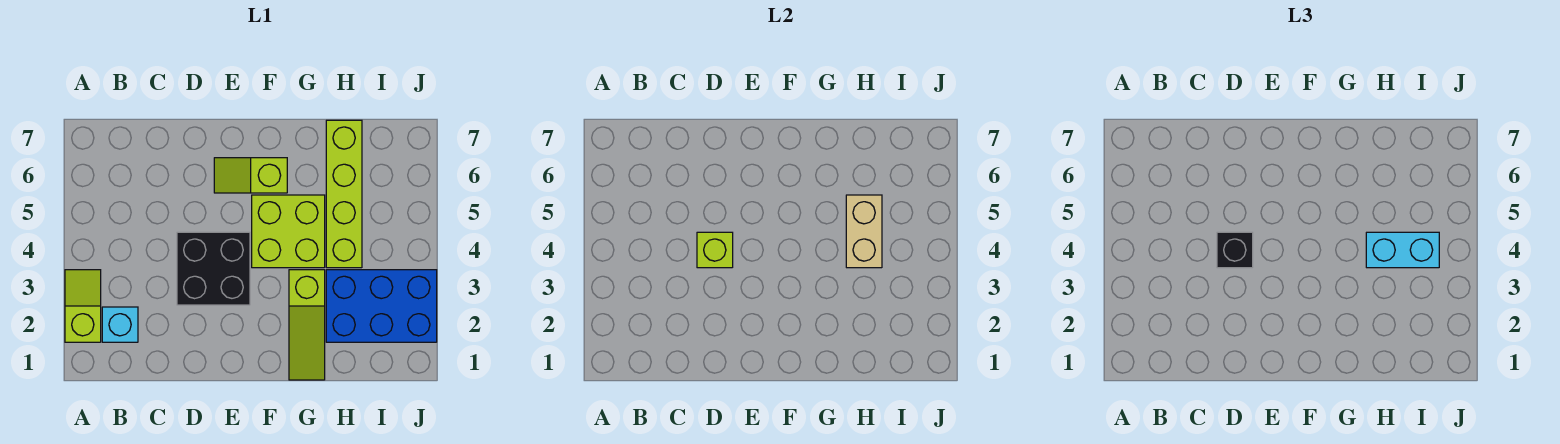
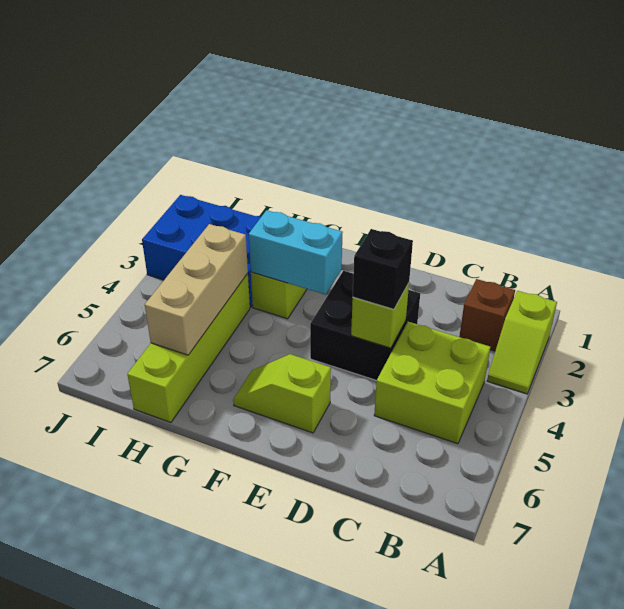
cyan 1x1 brick [102,307,138,342] -> brown 1x1 brick [459,279,515,351]
lime 1x2 slope [214,158,287,193] -> lime 1x2 slope turned to [233,354,331,433]
lime 2x2 brick [252,195,325,268] -> lime 2x2 brick moved to [374,322,490,444]
tan 1x2 brick [846,195,882,268] -> tan 1x3 brick [145,224,248,355]
cyan 1x2 brick [1366,232,1439,268] -> cyan 1x2 brick moved to [249,210,343,294]

